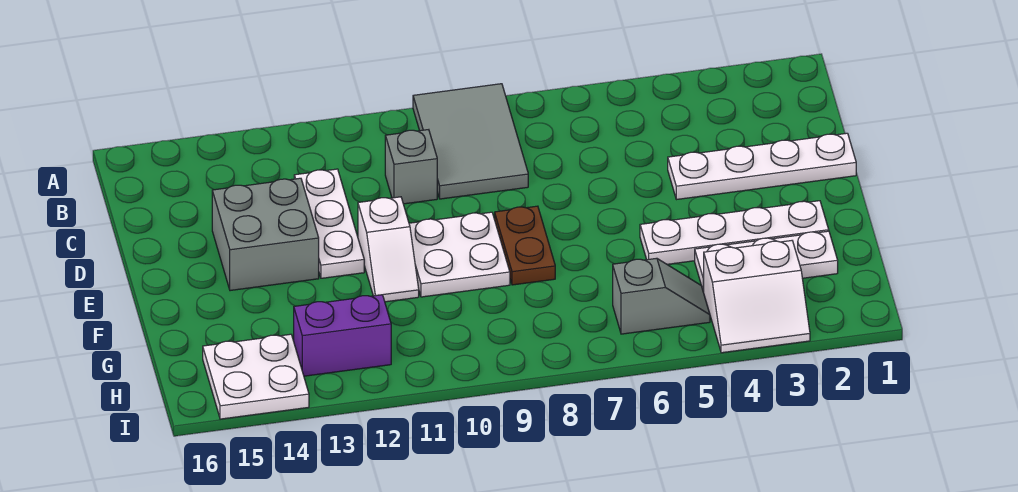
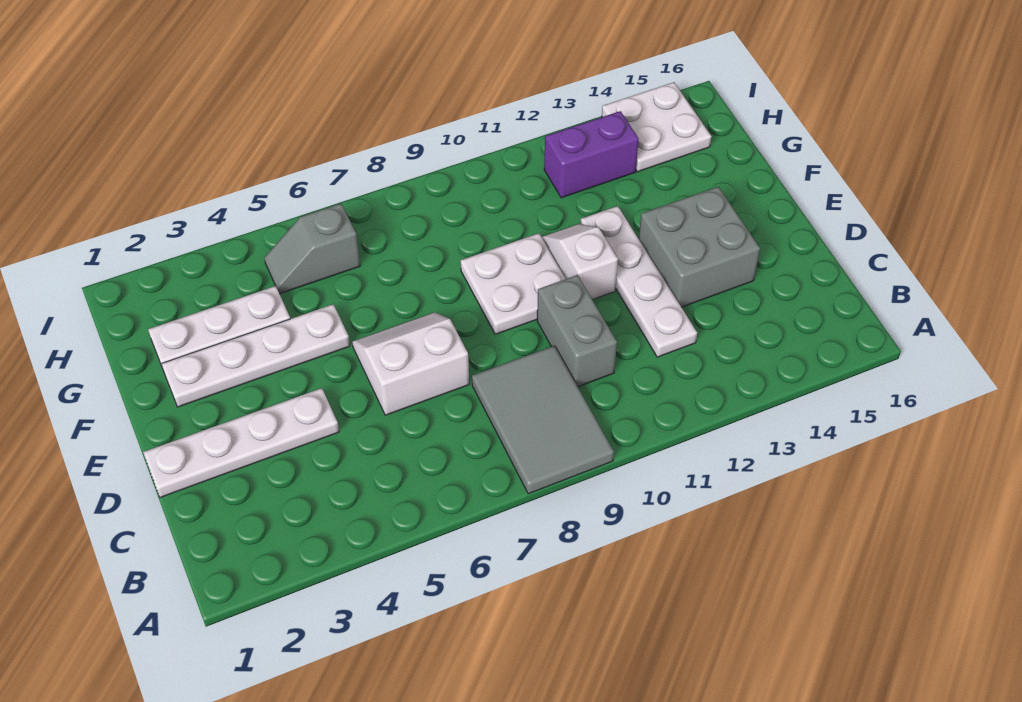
grey 1x1 brick [385,130,437,204] -> grey 1x2 brick [537,275,617,387]
white 1x3 plate [294,169,364,278] -> white 1x4 plate [580,206,697,357]
brown 1x2 plate [495,206,555,285] -> none
white 2x2 slope [704,241,810,353] -> white 2x2 slope moved to [352,312,469,415]

